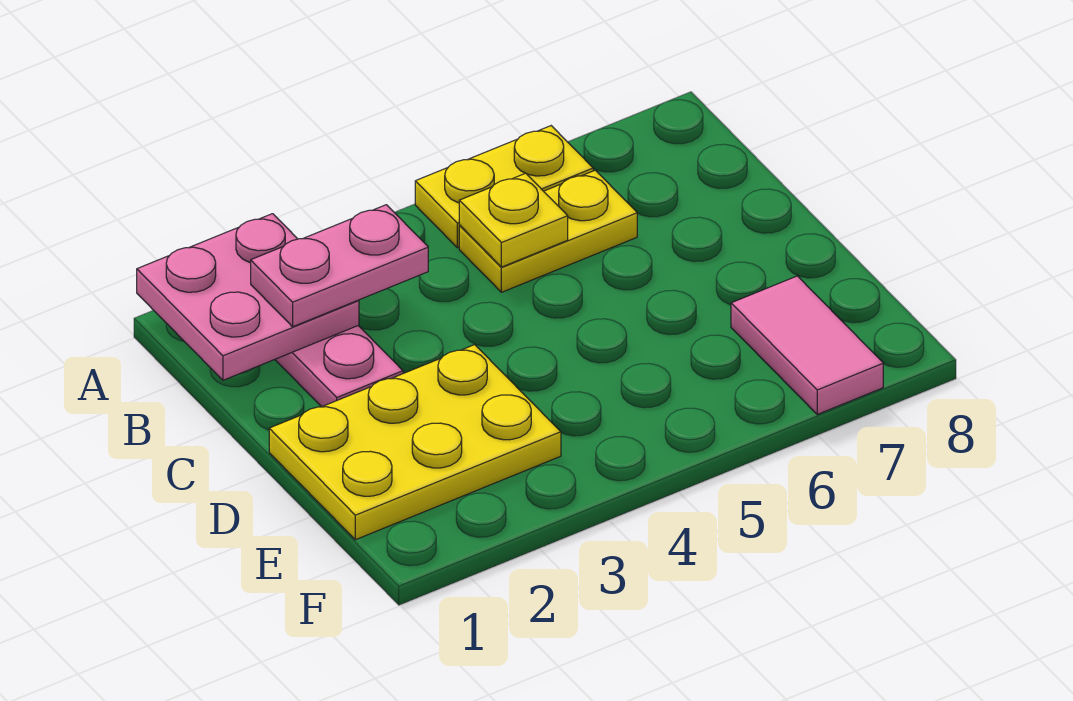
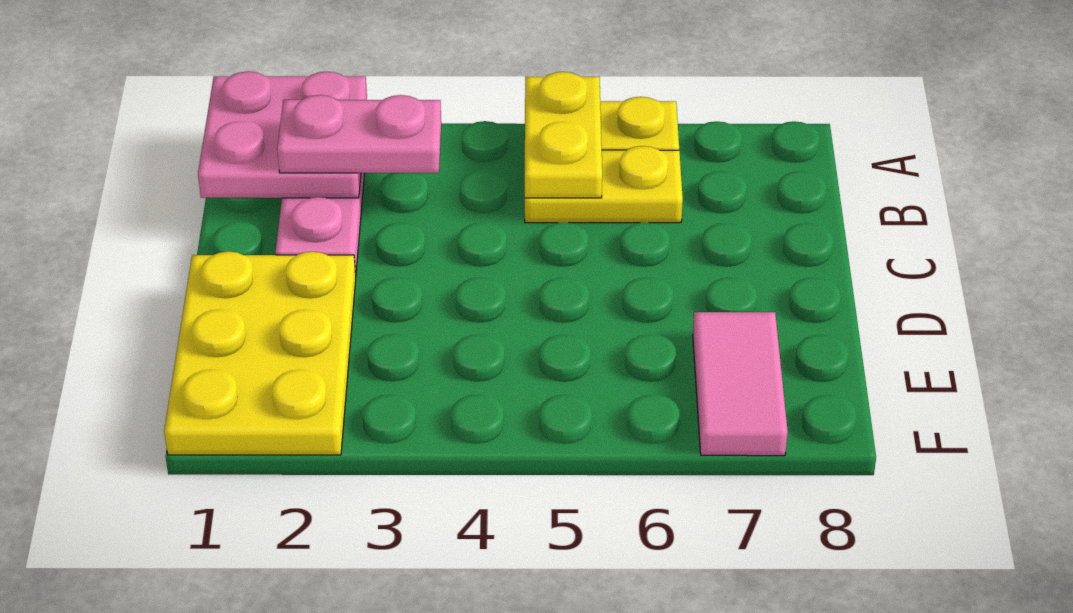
yellow 1x1 plate [459,173,568,267] -> yellow 1x2 plate [525,72,602,198]
yellow 2x3 plate [269,345,561,540] -> yellow 2x3 plate turned to [164,251,356,455]

